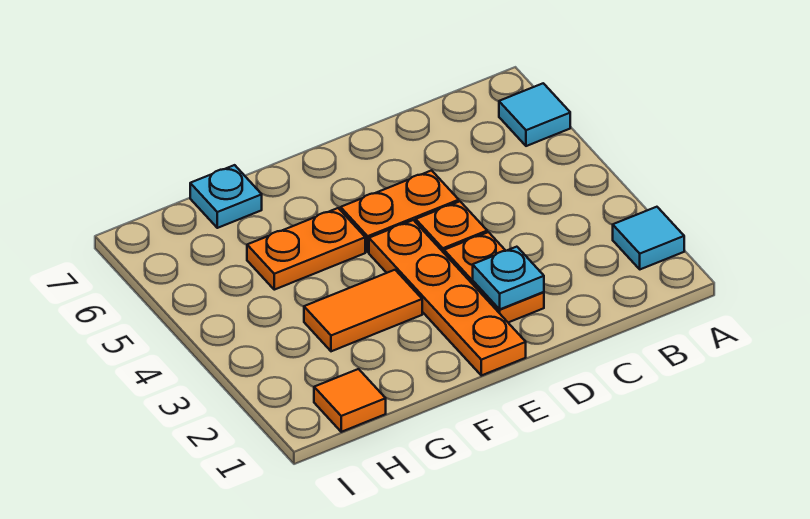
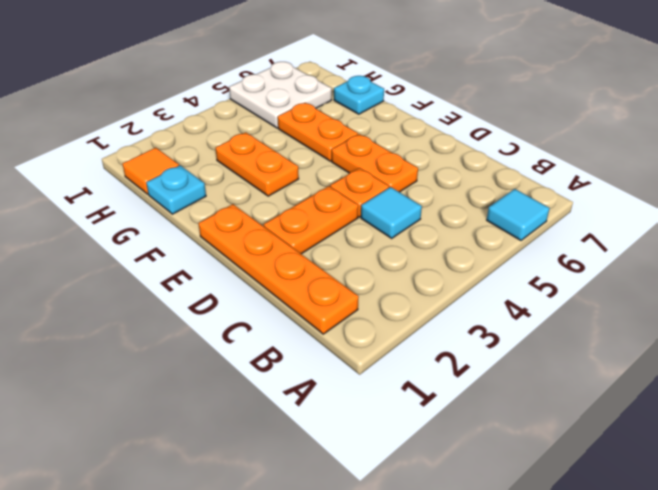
cyan 1x1 tile [613,207,684,269] -> cyan 1x1 tile moved to [361,187,422,238]
cyan 1x1 plate [473,247,544,309] -> cyan 1x1 plate moved to [146,166,206,214]
orange 1x4 plate [369,220,526,376] -> orange 1x4 plate turned to [198,204,359,334]
orange 1x2 tile [304,270,422,351] -> orange 1x2 plate [216,132,299,196]
none -> white 2x2 plate [229,62,332,128]

